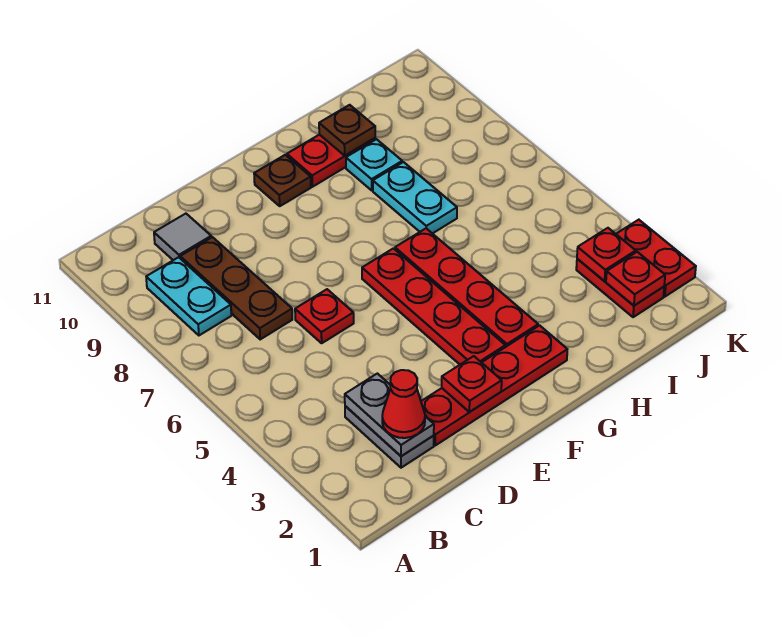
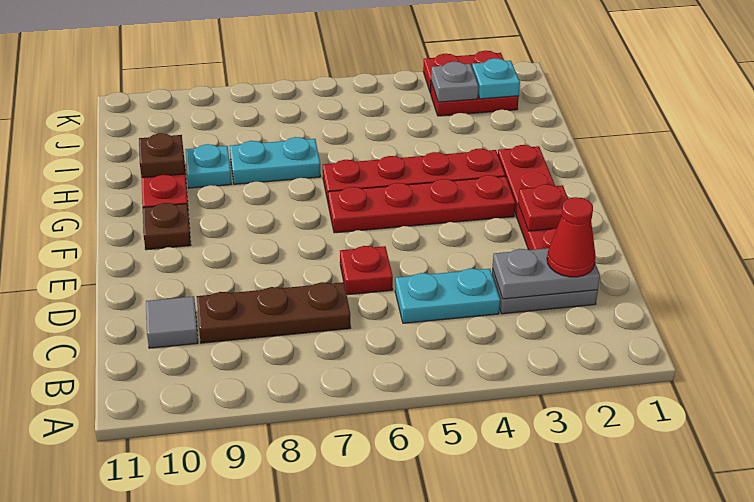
cyan 1x2 plate [146,257,231,335] -> cyan 1x2 plate moved to [395,268,500,323]
red 1x1 plate [606,252,665,306] -> cyan 1x1 plate [472,58,520,99]
red 1x1 plate [577,228,636,281] -> grey 1x1 plate [431,62,479,102]

